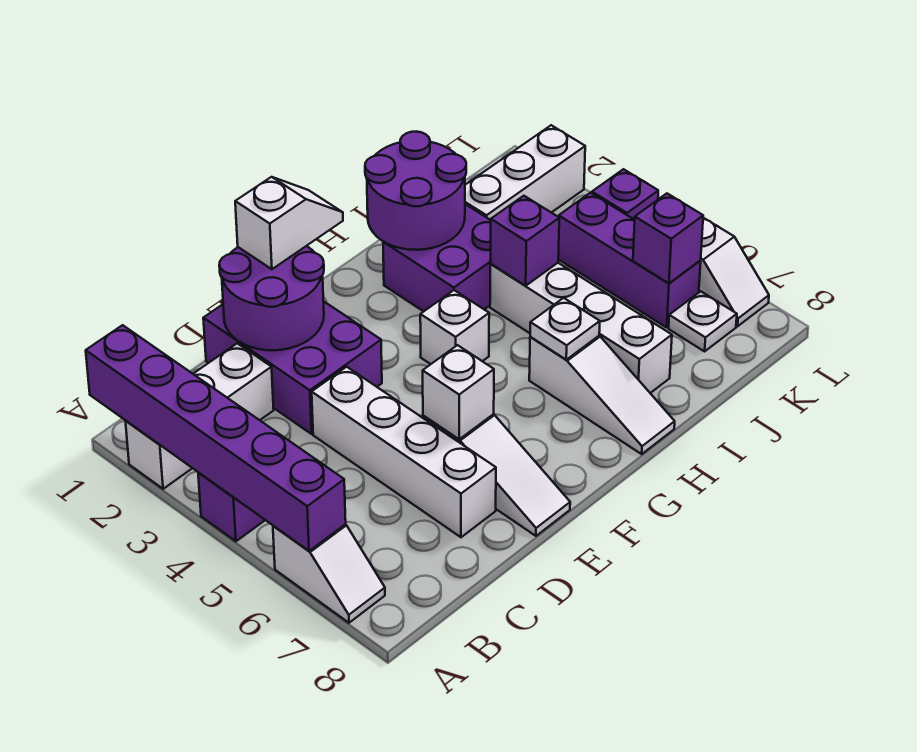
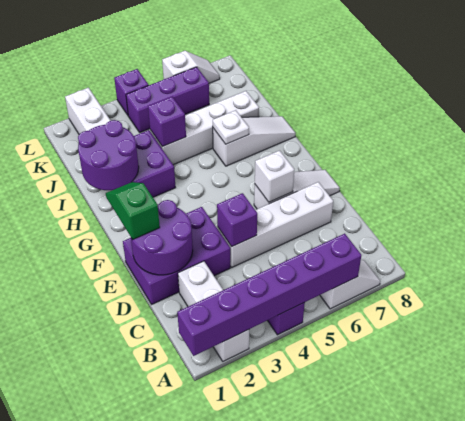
white 1x2 slope [235,177,343,269] -> green 1x2 slope [106,182,160,239]
white 1x1 brick [420,290,489,364] -> none
purple 1x1 brick [633,194,703,283] -> purple 1x1 brick moved to [217,193,257,247]
white 1x1 plate [669,291,737,351] -> none

